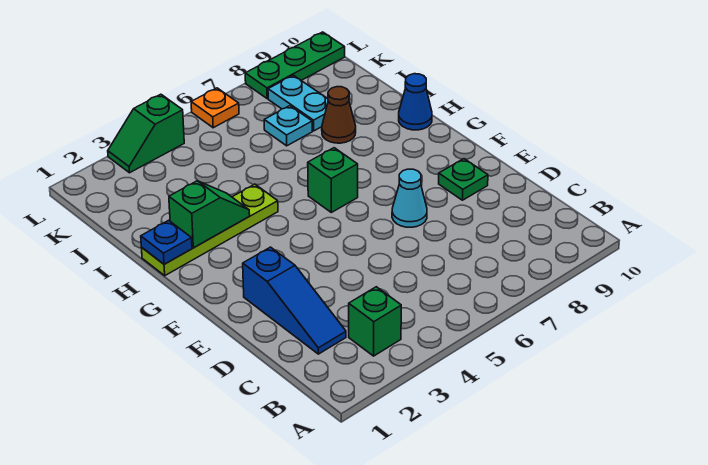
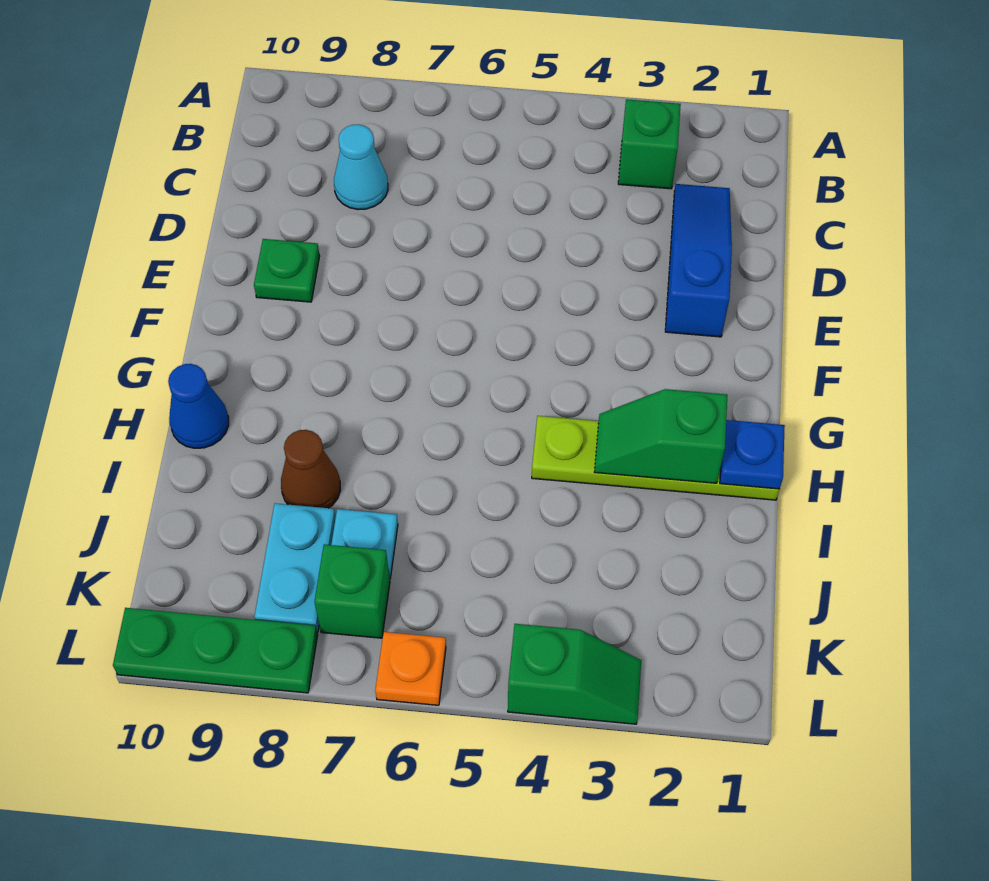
cyan 1x1 cone [392,169,427,227] -> cyan 1x1 cone moved to [334,124,388,210]
green 1x1 brick [308,148,358,212] -> green 1x1 brick moved to [314,544,390,638]

